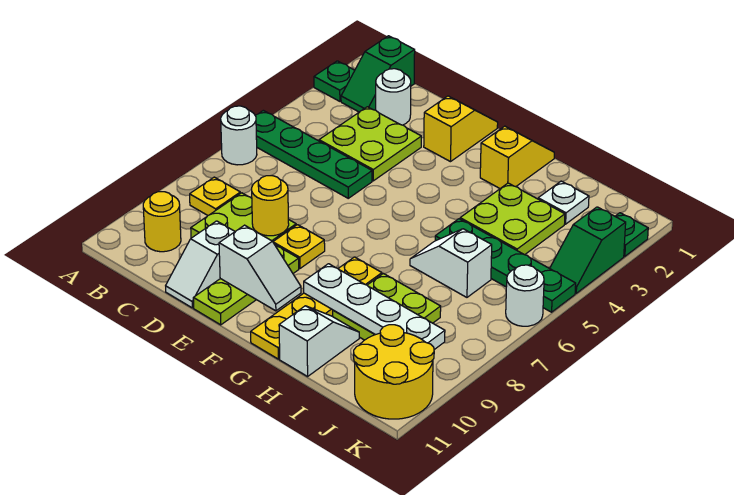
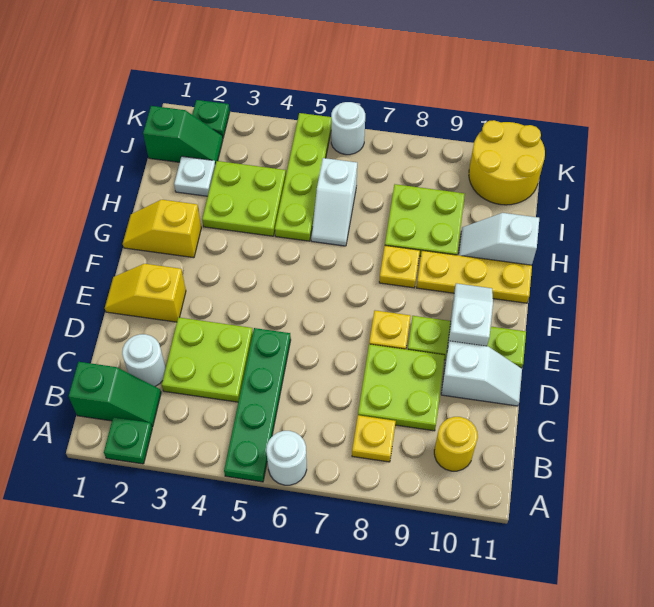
yellow 1x1 round brick [252,176,289,236] -> none
white 1x4 plate [304,264,445,350] -> none
green 1x4 plate [435,219,576,312] -> lime 1x4 plate [275,113,331,241]
green 1x2 slope [550,207,626,293] -> green 1x2 slope moved to [143,106,223,165]

